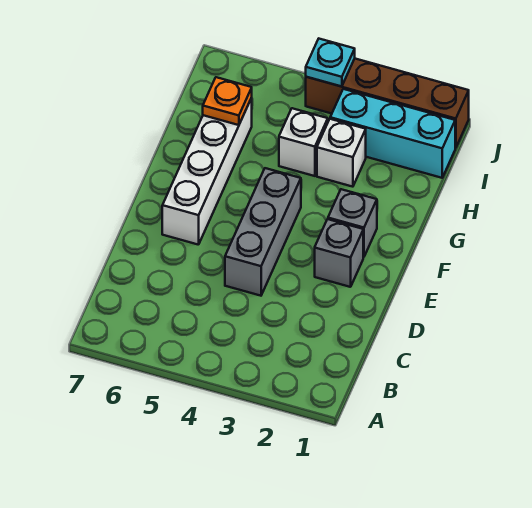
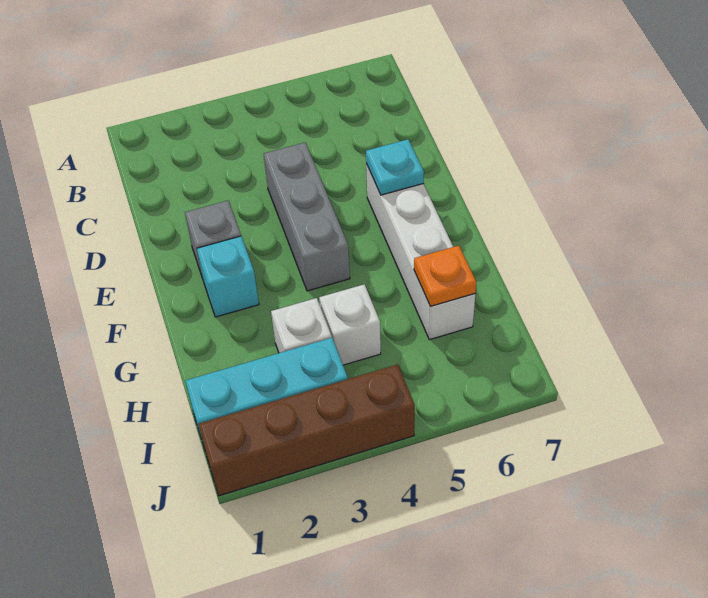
grey 1x1 brick [328,189,377,257] -> cyan 1x1 brick [197,236,259,317]
cyan 1x1 plate [306,39,355,87] -> cyan 1x1 plate moved to [366,139,424,195]

